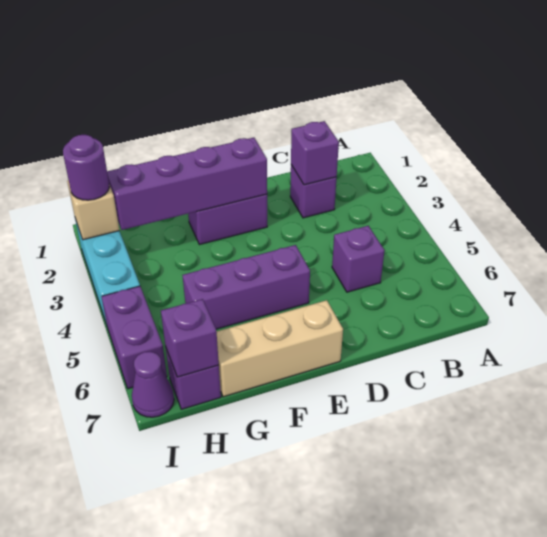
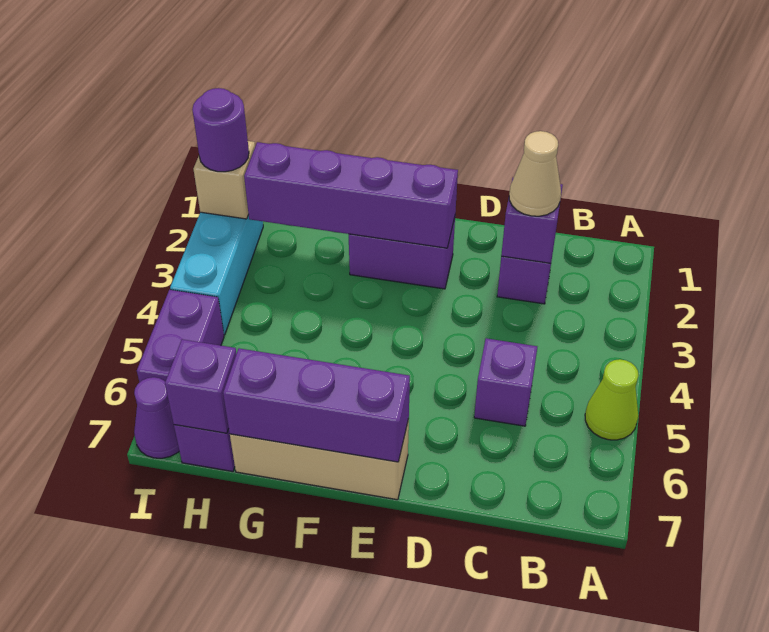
none -> lime 1x1 cone [585,359,639,440]
none -> tan 1x1 cone [509,131,561,216]
purple 1x3 brick [183,245,310,329] -> purple 1x3 brick moved to [223,348,410,462]

